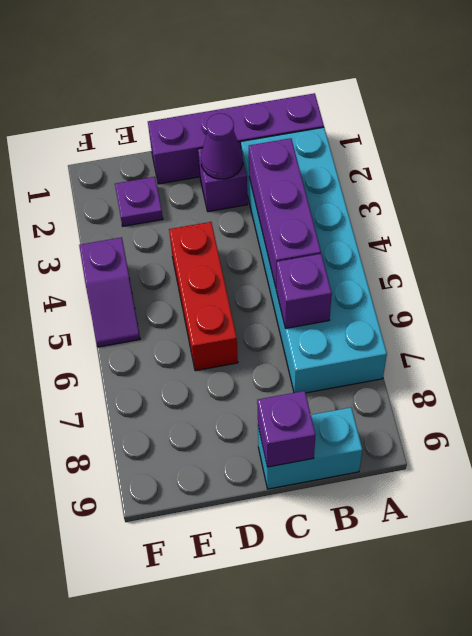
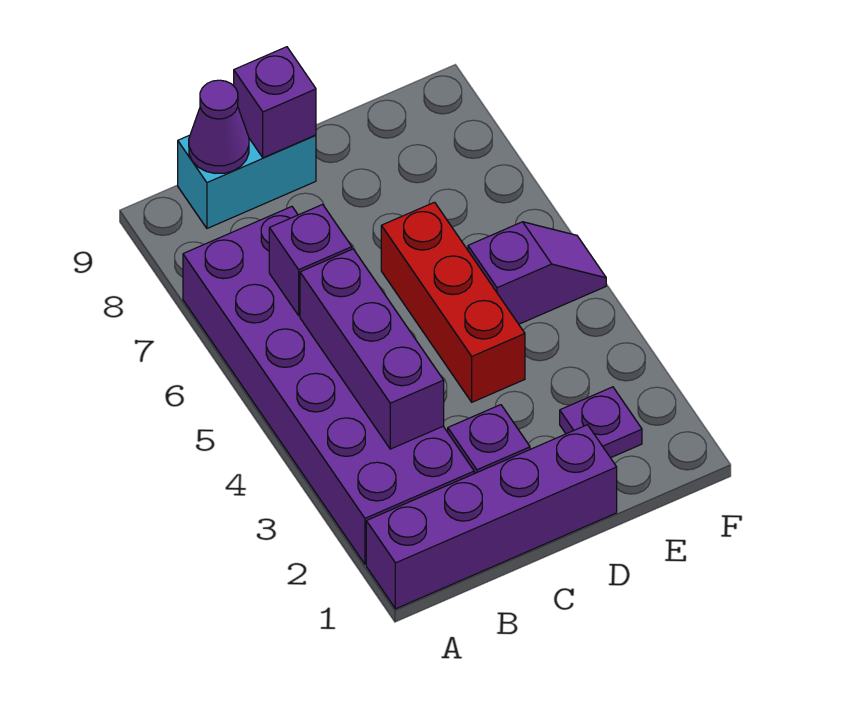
cyan 2x6 brick [241,127,387,393] -> purple 2x6 brick [183,207,474,564]
purple 1x1 cone [201,114,243,179] -> purple 1x1 cone moved to [189,80,249,173]
purple 1x2 slope [79,237,140,347] -> purple 1x2 slope turned to [468,222,606,324]

